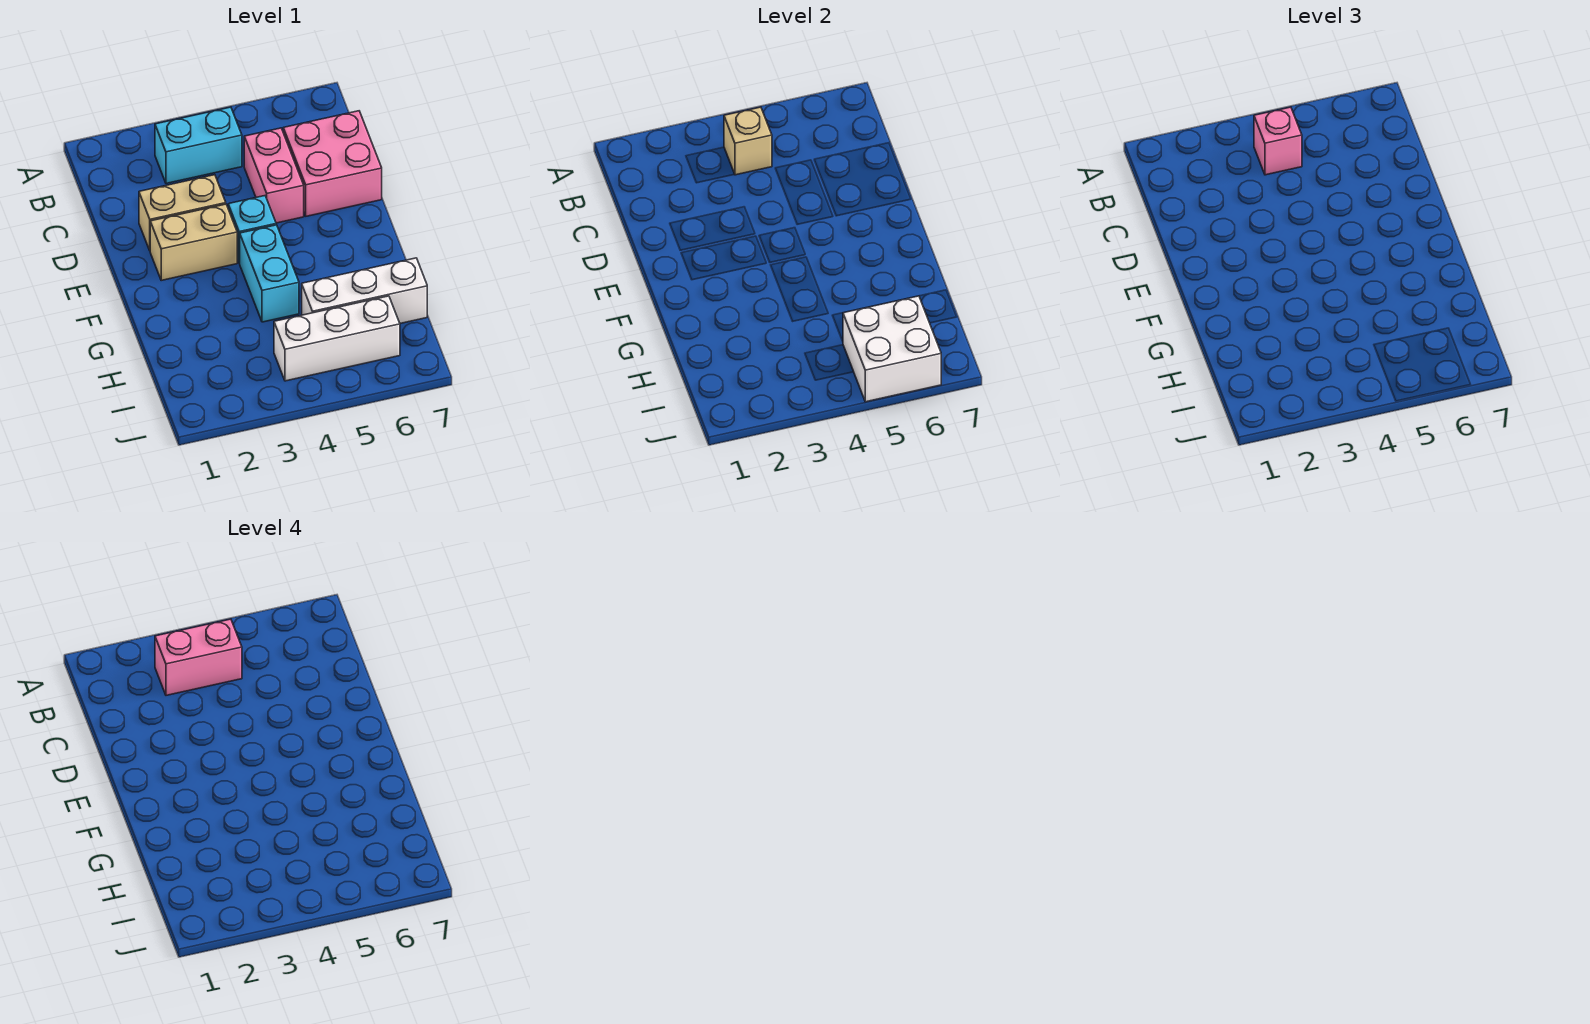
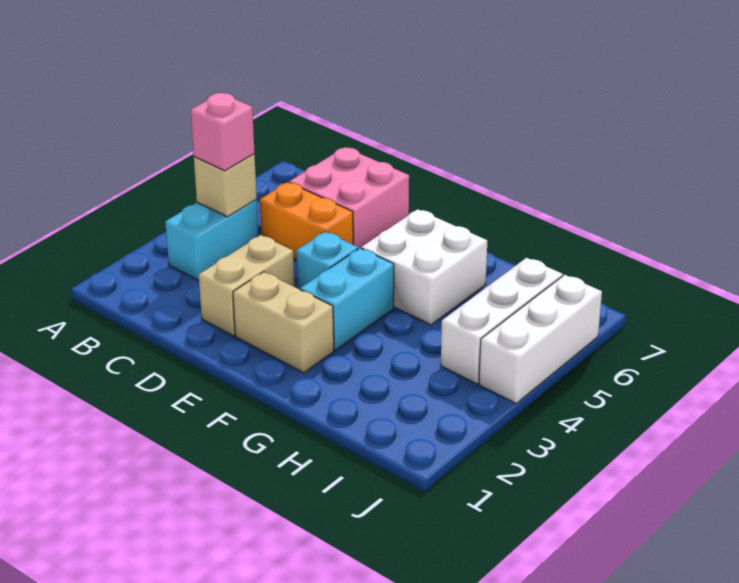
pink 1x2 brick [155,619,242,695] -> none
pink 1x2 brick [244,128,304,223] -> orange 1x2 brick [260,182,353,260]
tan 1x2 brick [150,204,237,280] -> tan 1x2 brick turned to [233,272,334,373]
cyan 1x2 brick [240,225,299,322] -> cyan 1x2 brick turned to [300,248,394,350]
white 1x3 brick [302,258,427,323] -> white 1x3 brick moved to [479,275,602,403]
white 2x2 brick [843,296,941,402] -> white 2x2 brick moved to [361,209,487,325]

